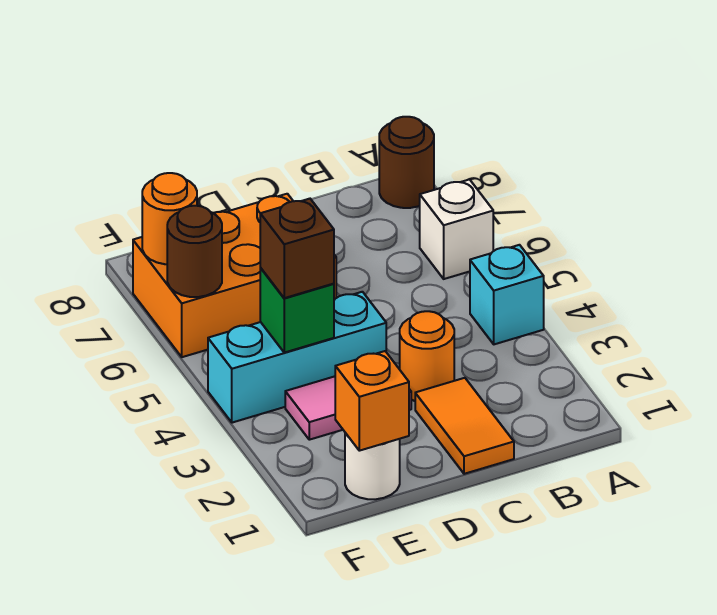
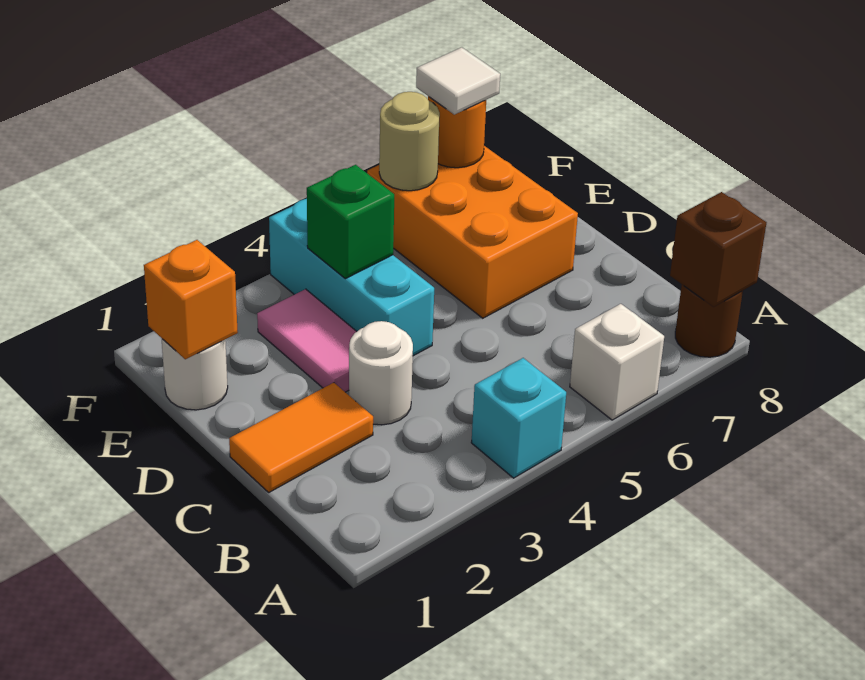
orange 1x1 round brick [400,311,454,401] -> white 1x1 round brick [349,321,413,425]
brown 1x1 brick [260,199,334,298] -> brown 1x1 brick moved to [670,192,766,307]
brown 1x1 round brick [167,206,222,297] -> tan 1x1 round brick [379,92,440,191]
none -> white 1x1 tile [416,47,500,115]

